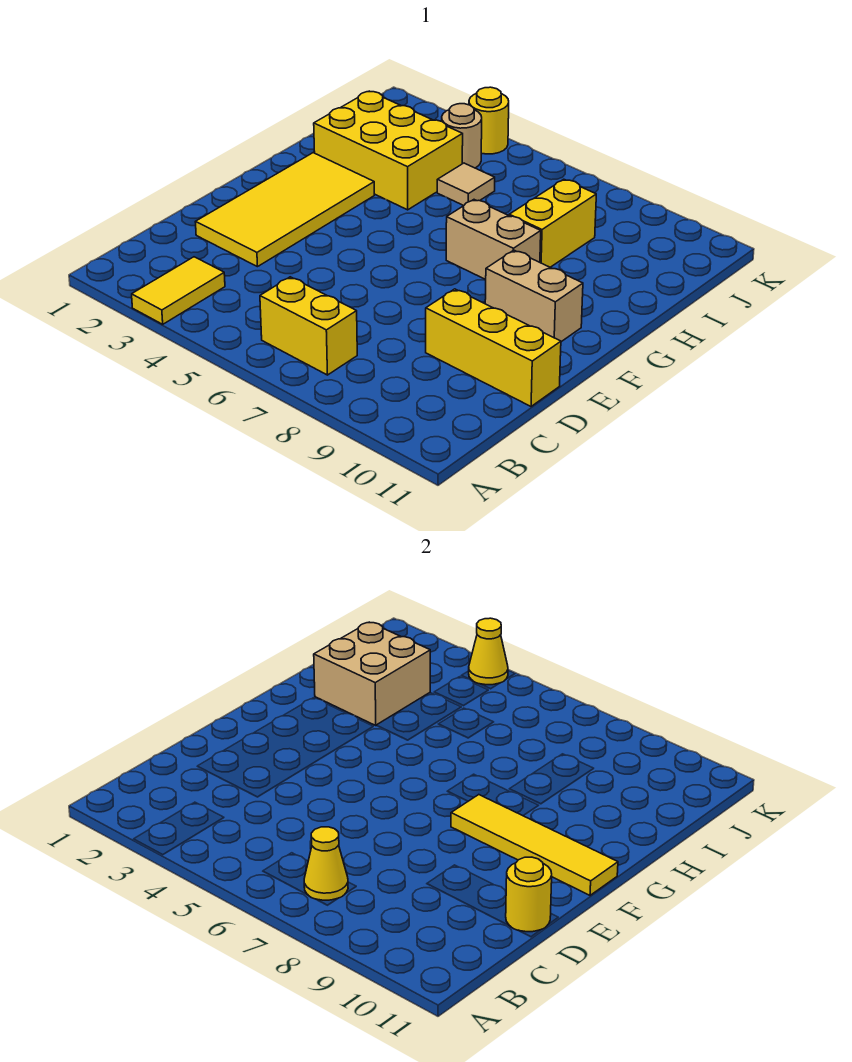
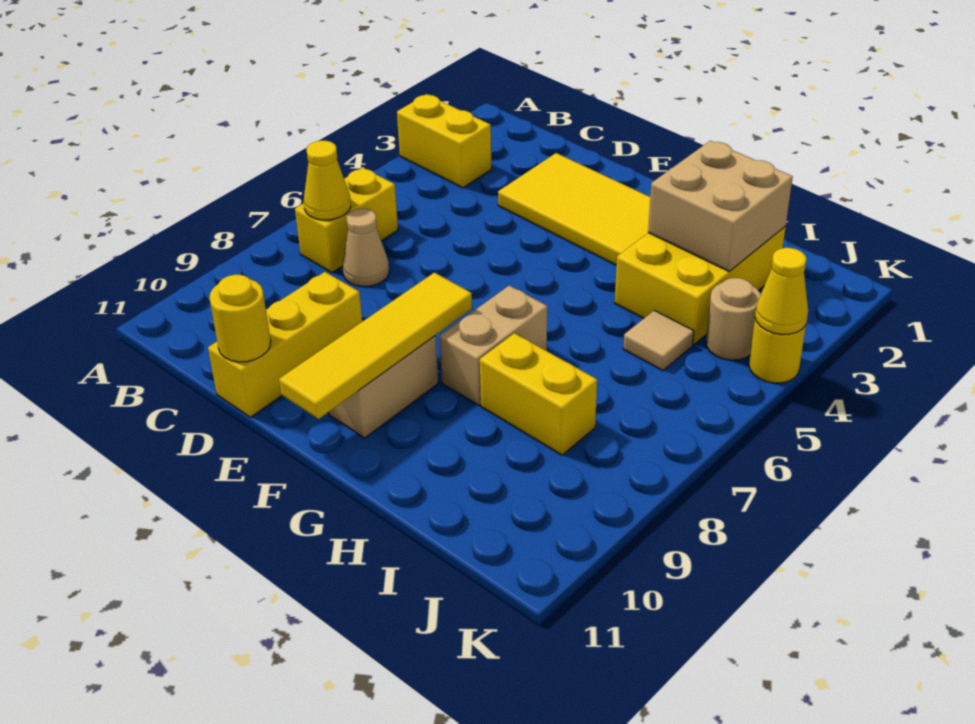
yellow 1x2 tile [132,257,225,324] -> yellow 1x2 brick [397,94,492,188]
none -> tan 1x1 cone [343,209,389,287]

